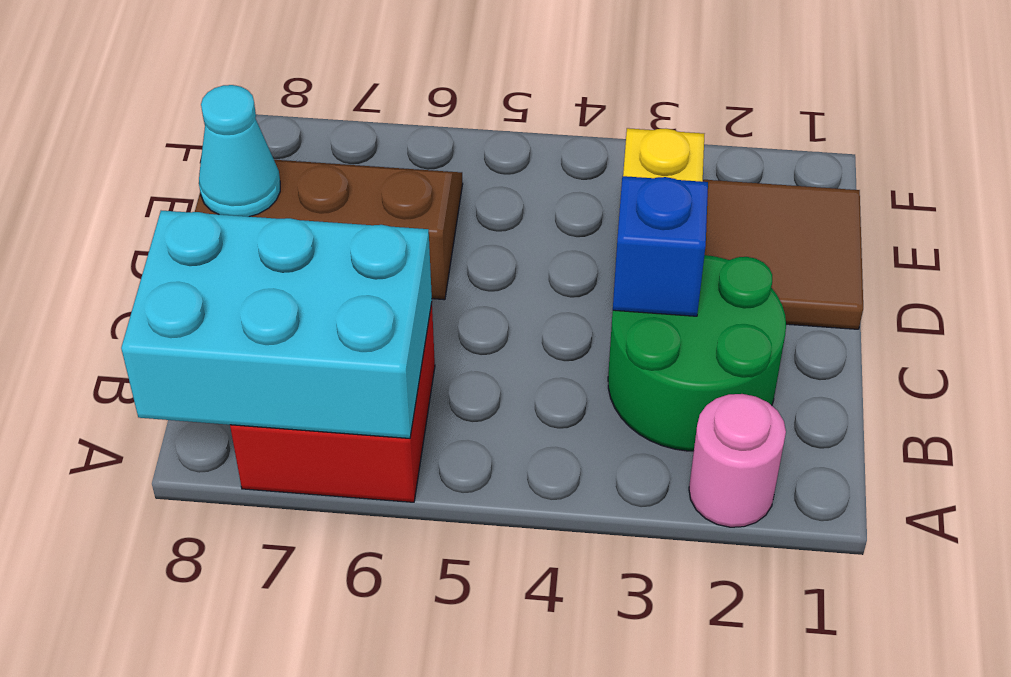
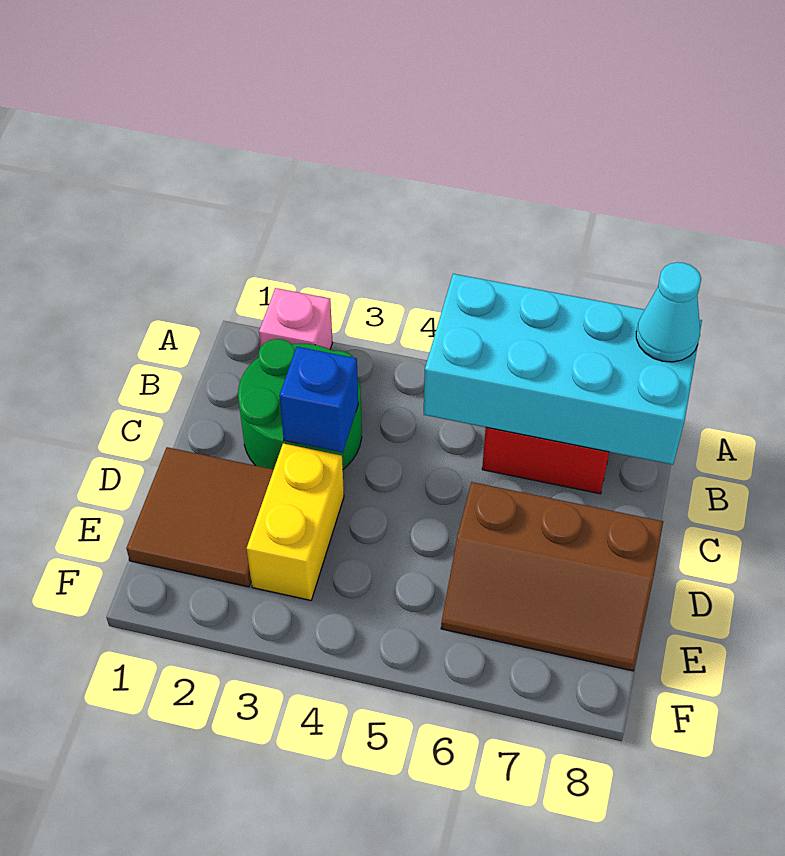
pink 1x1 round brick [689,394,786,527] -> pink 1x1 brick [259,288,332,349]
cyan 2x3 brick [121,211,432,438] -> cyan 2x4 brick [424,274,702,465]
cyan 1x1 cone [199,85,280,217] -> cyan 1x1 cone moved to [636,262,701,362]

